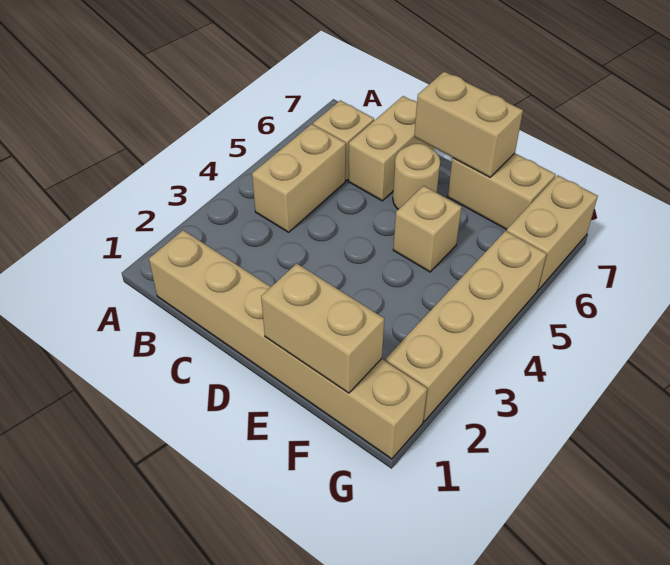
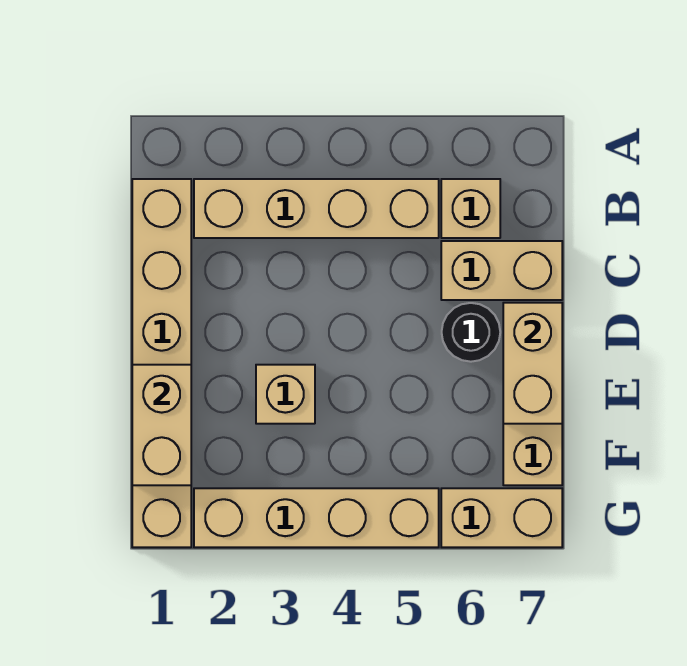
tan 1x2 brick [252,124,346,232] -> tan 1x4 brick [194,179,439,238]
tan 1x1 round brick [393,144,440,209] -> black 1x1 round brick [442,303,500,362]
tan 1x1 brick [393,186,462,272] -> tan 1x1 brick moved to [256,365,315,424]

